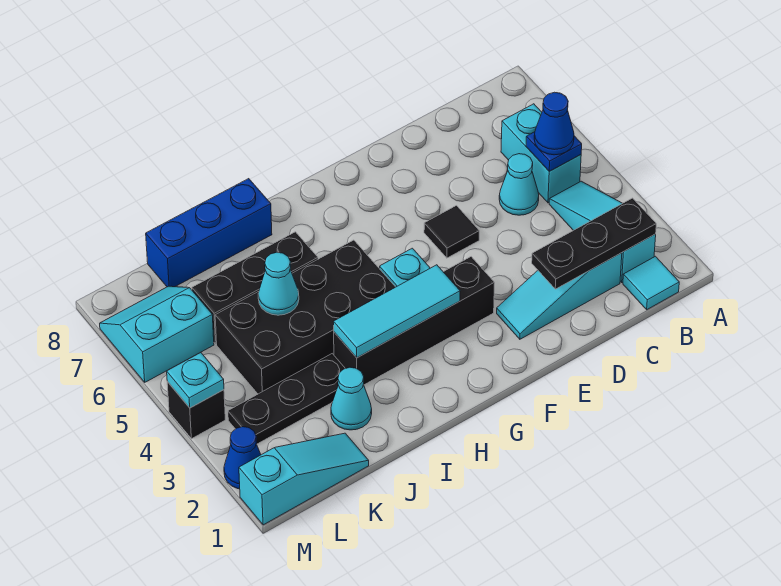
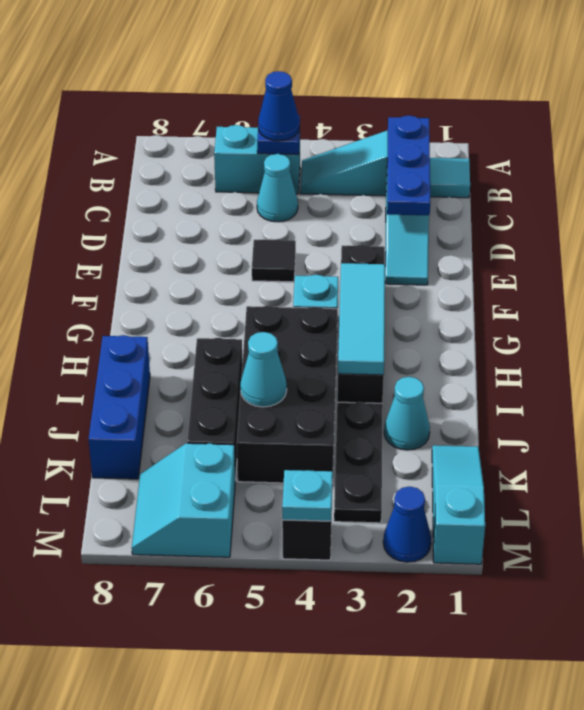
black 1x3 plate [532,198,656,289] -> blue 1x3 plate [387,115,430,215]

